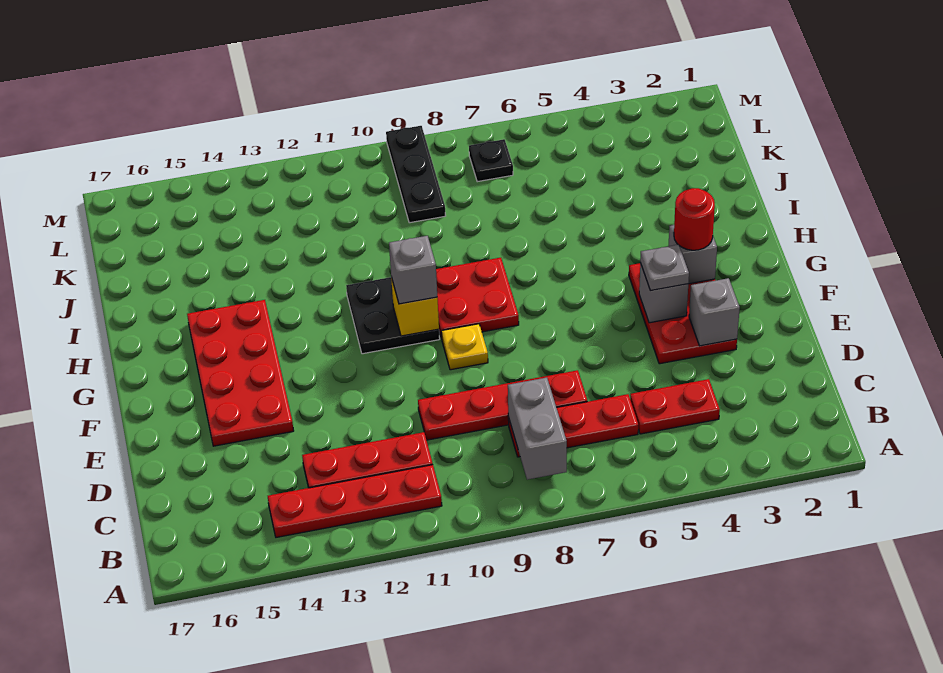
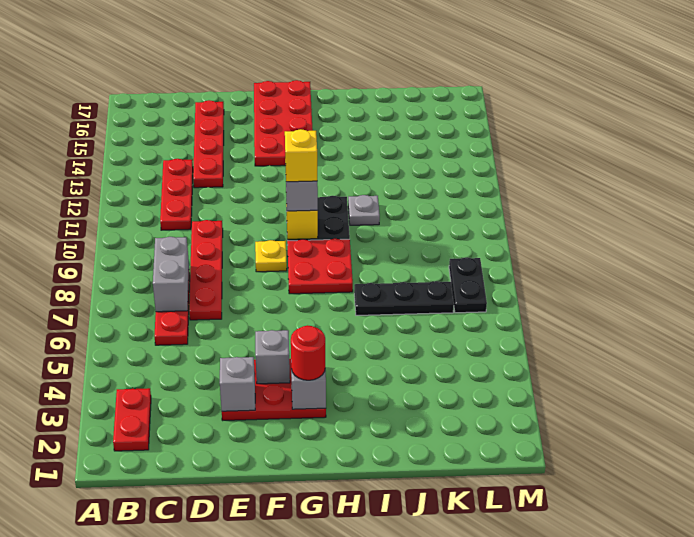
grey 1x2 brick [508,378,567,480] -> grey 1x2 brick turned to [153,237,189,312]
red 1x4 plate [268,465,442,537] -> red 1x4 plate moved to [193,100,224,188]
red 1x2 plate [630,379,720,434] -> red 1x2 plate moved to [113,388,151,451]
red 2x4 plate [187,300,294,446] -> red 2x4 plate turned to [254,80,313,166]
grey 1x1 plate [640,245,689,291] -> grey 1x1 plate moved to [348,195,380,225]
none -> yellow 1x1 brick [285,129,317,182]
black 1x3 plate [386,126,446,223] -> black 1x3 plate moved to [354,281,454,315]
black 1x1 plate [469,139,513,182] -> black 1x2 plate [449,257,487,313]

